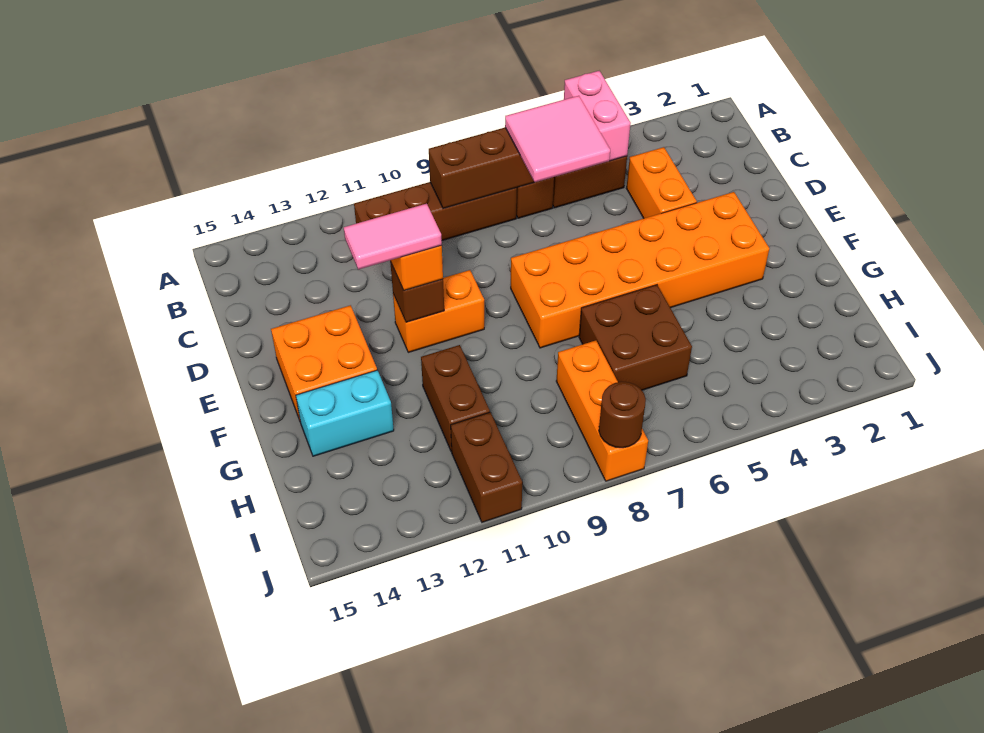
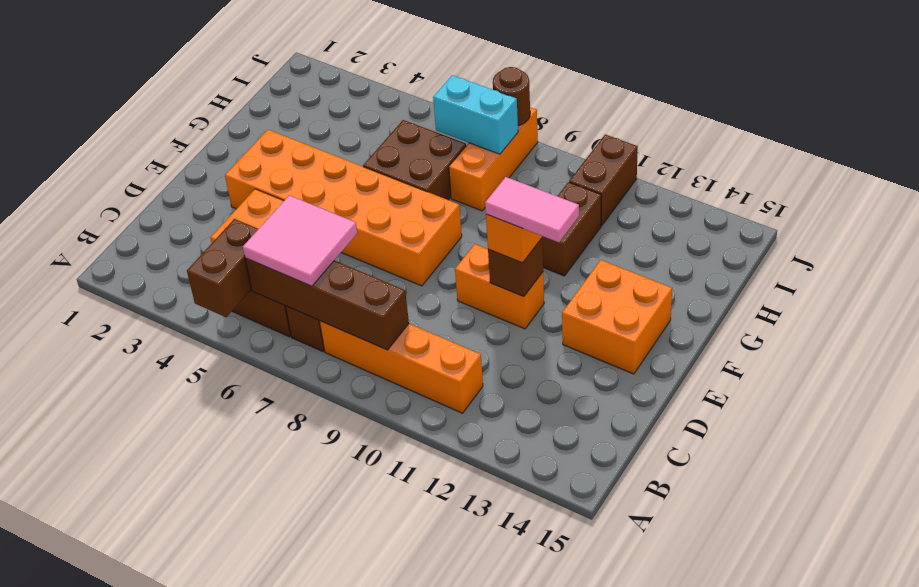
pink 1x2 brick [564,71,631,161] -> brown 1x2 brick [187,219,258,317]
brown 1x4 brick [354,182,517,240] -> orange 1x4 brick [320,321,483,413]
cyan 1x2 brick [296,370,394,456] -> cyan 1x2 brick moved to [433,75,518,154]

